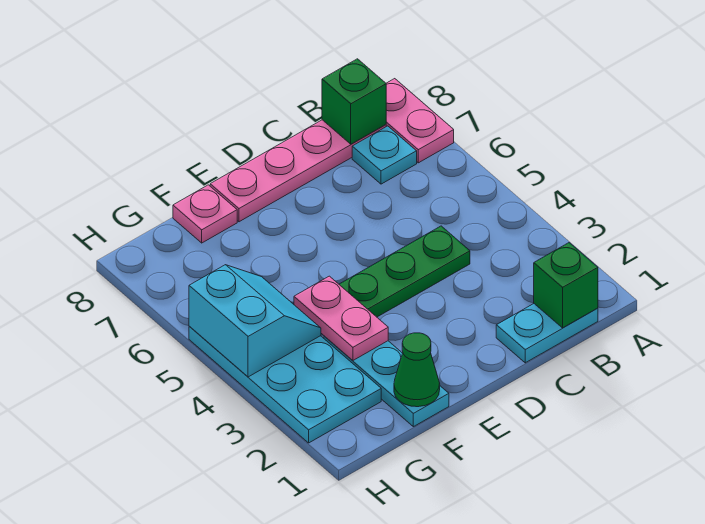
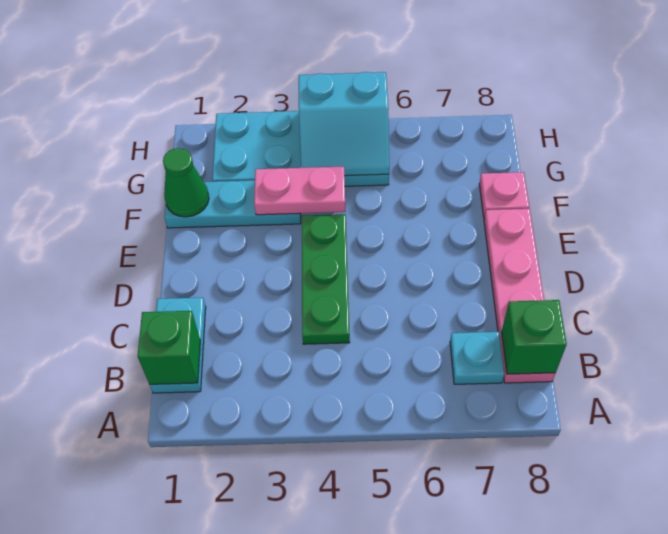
pink 1x2 plate [386,79,454,163] -> none

